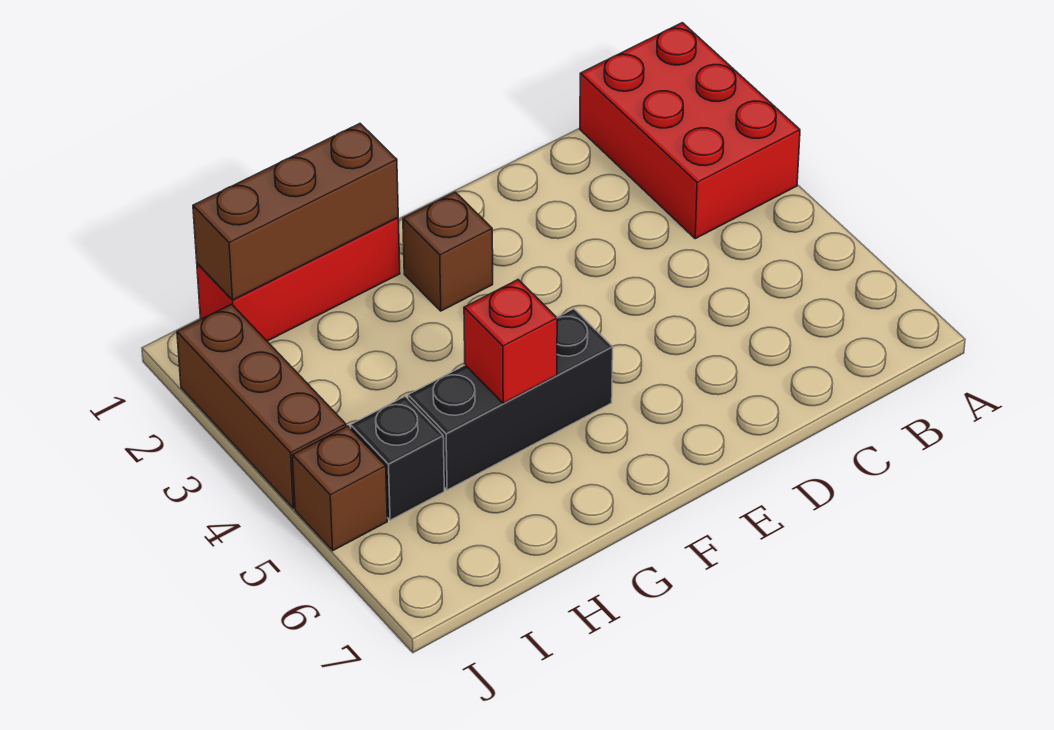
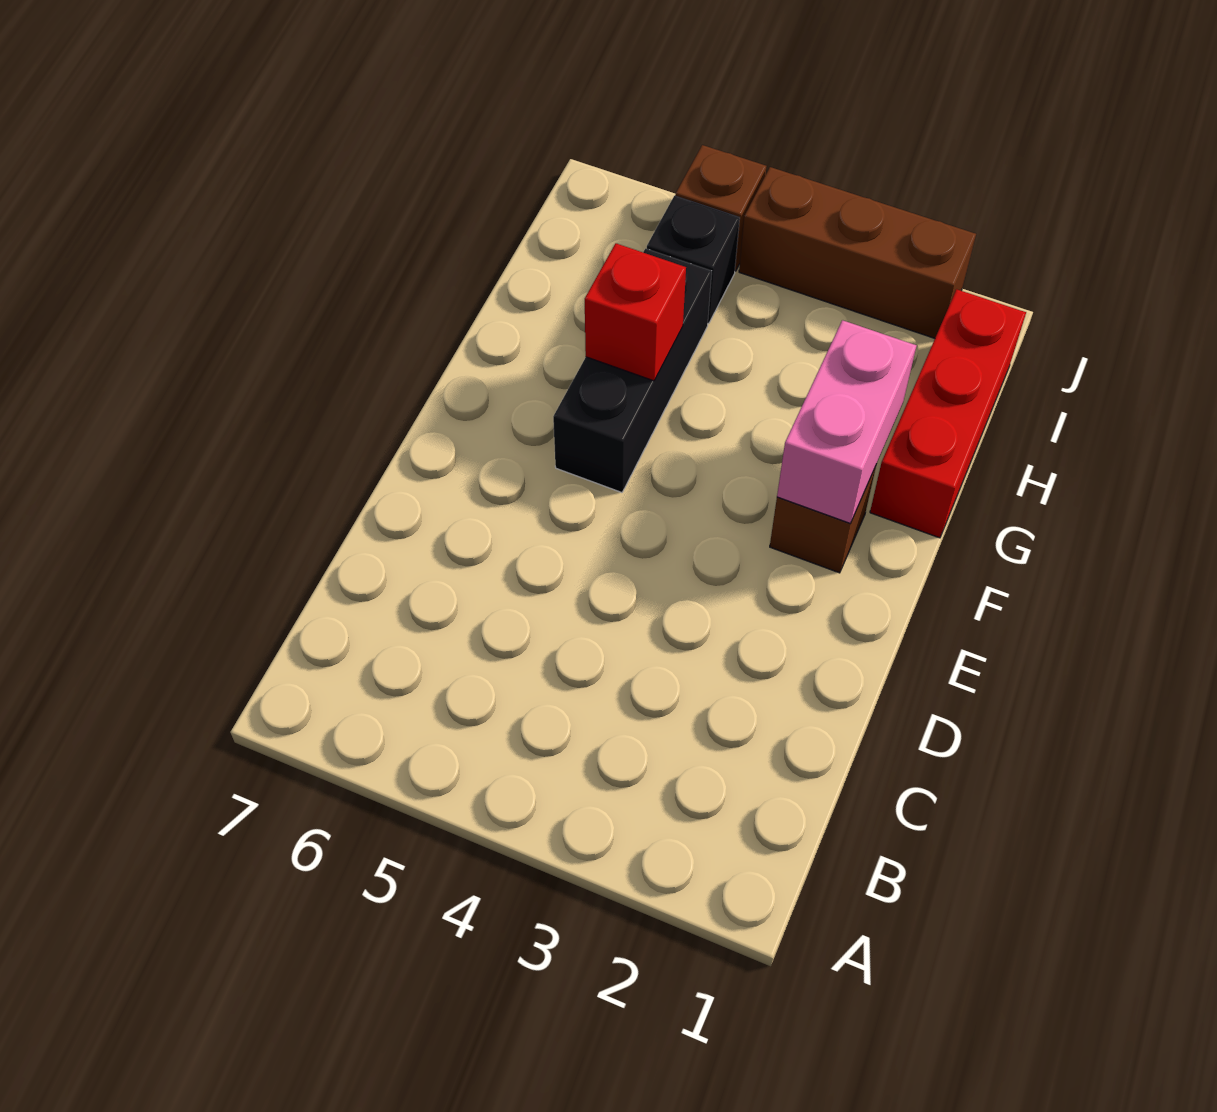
red 2x3 brick [580,23,800,239] -> none
none -> pink 1x2 brick [777,320,917,524]
brown 1x3 brick [193,124,398,300] -> none

